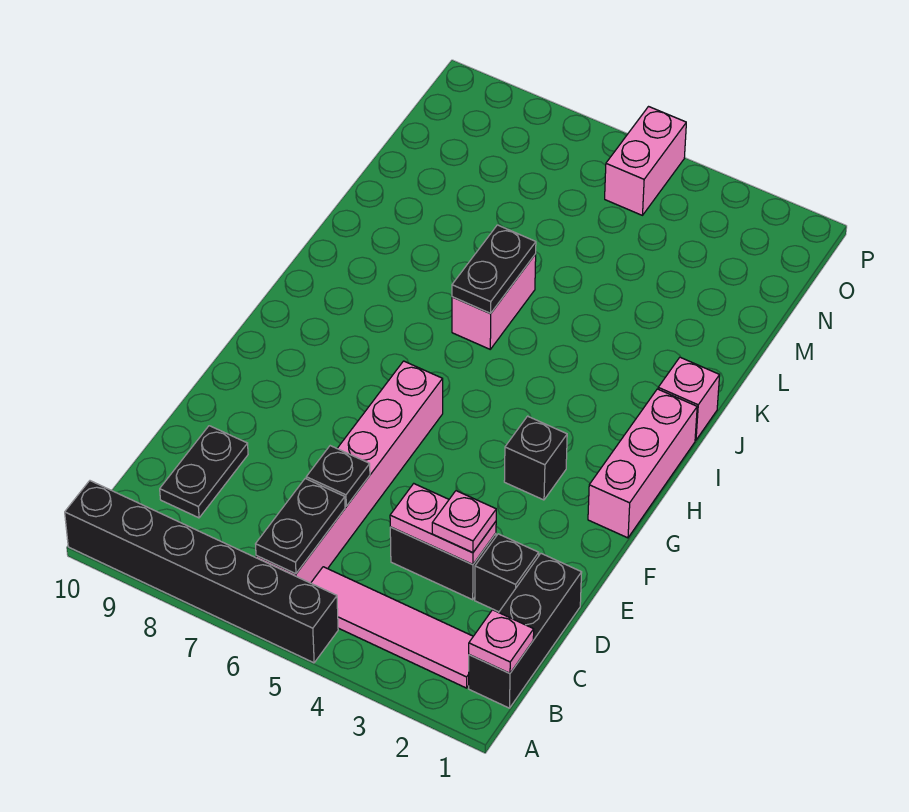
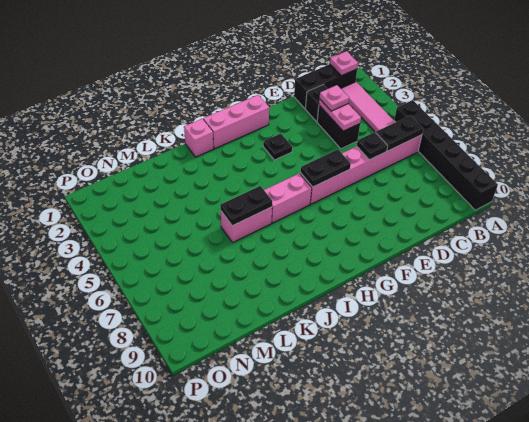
black 1x2 plate [160,426,248,518] -> black 1x2 plate moved to [300,150,351,187]
black 1x1 brick [504,416,567,500] -> black 1x1 plate [263,134,292,160]
pink 1x2 brick [605,107,686,215] -> pink 1x2 brick moved to [264,173,312,223]

